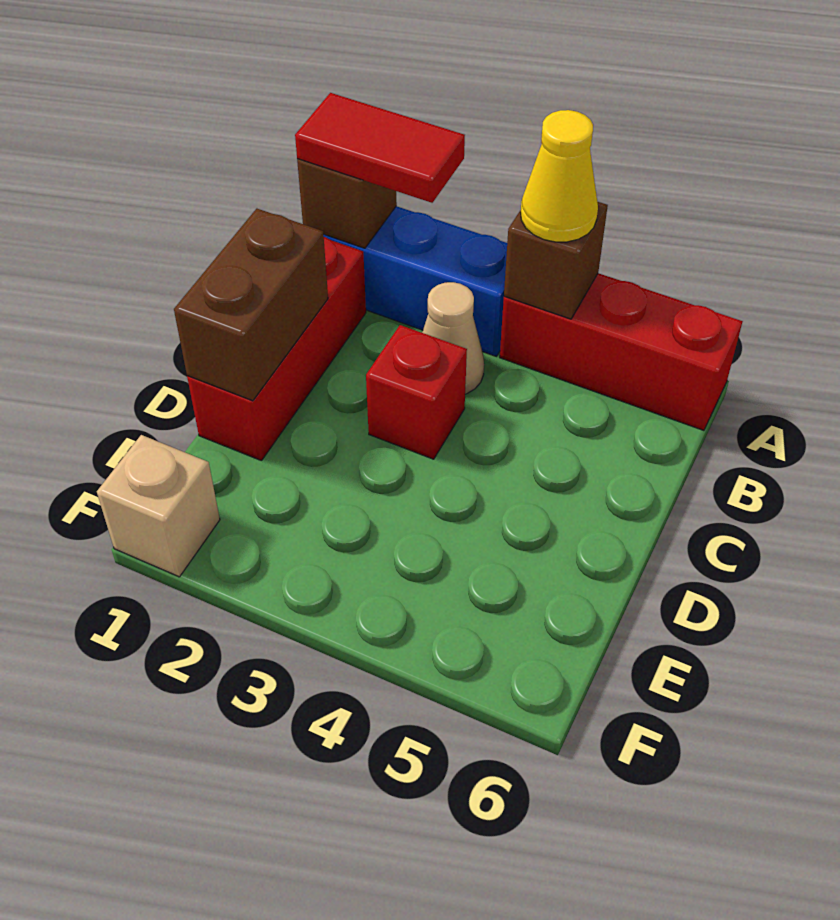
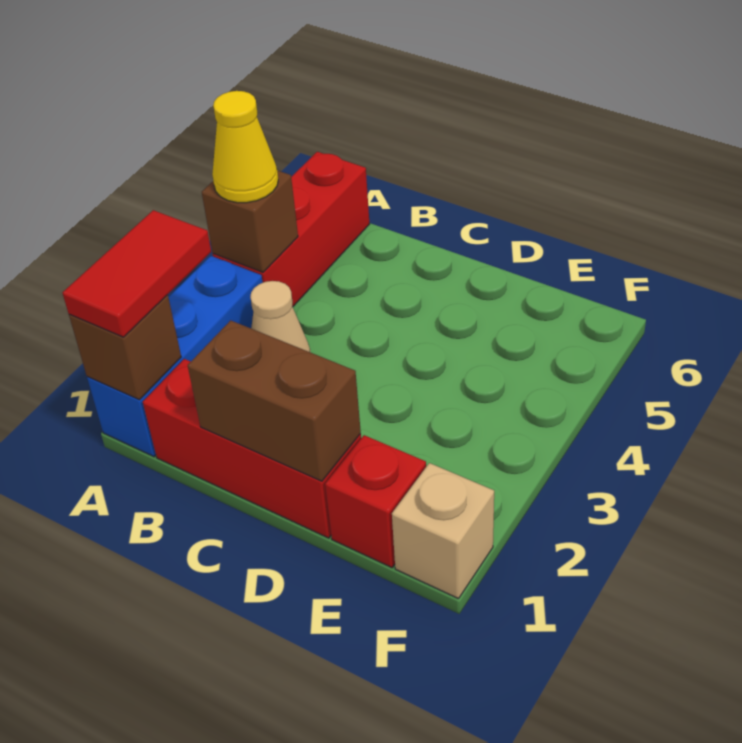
red 1x1 brick [366,325,467,459] -> red 1x1 brick moved to [325,435,426,568]

